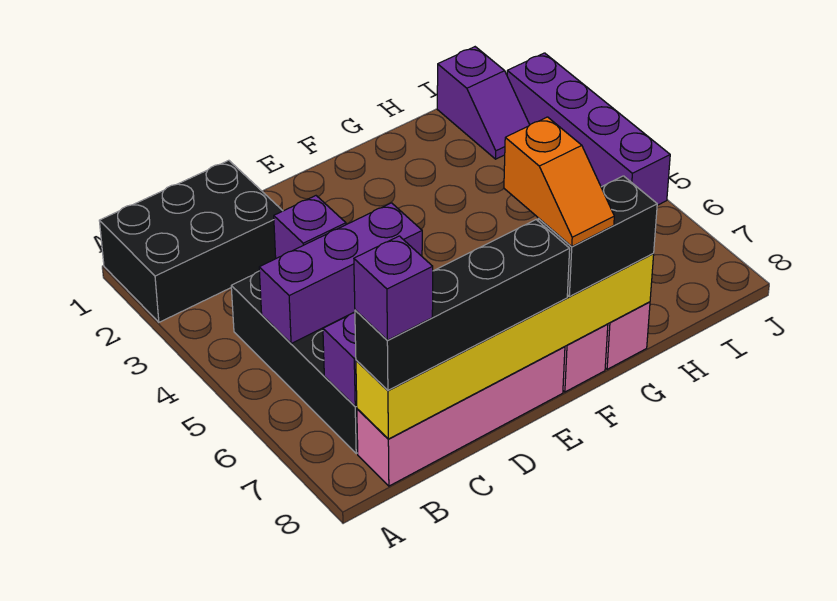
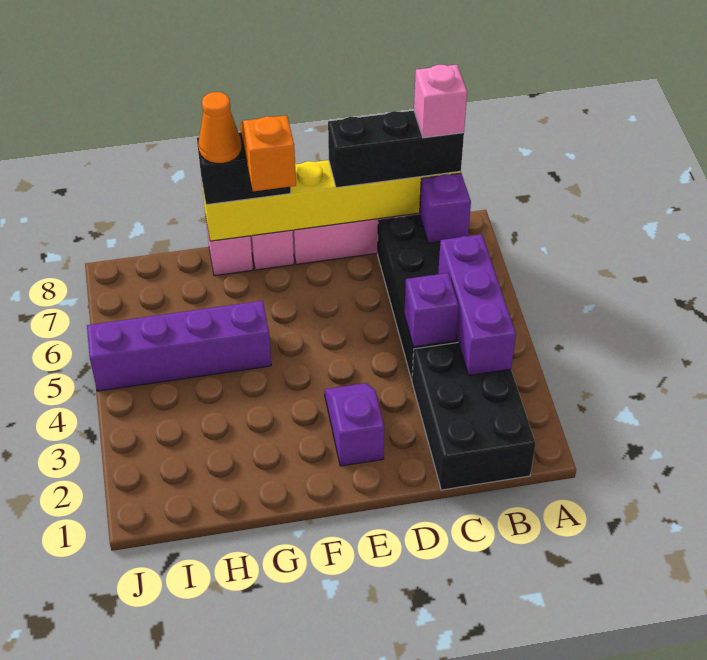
black 2x3 brick [99,160,282,322] -> black 2x3 brick turned to [412,343,536,490]
purple 1x3 brick [259,203,422,344] -> purple 1x3 brick turned to [438,234,516,375]
black 1x4 brick [355,220,570,390] -> black 1x3 brick [328,111,464,188]
purple 1x1 brick [354,236,433,340] -> pink 1x1 brick [414,65,467,138]
none -> orange 1x1 cone [198,92,241,163]
purple 1x2 slope [437,47,529,159] -> purple 1x2 slope moved to [325,383,384,466]
purple 1x4 brick [507,53,670,205] -> purple 1x4 brick turned to [87,301,271,391]

